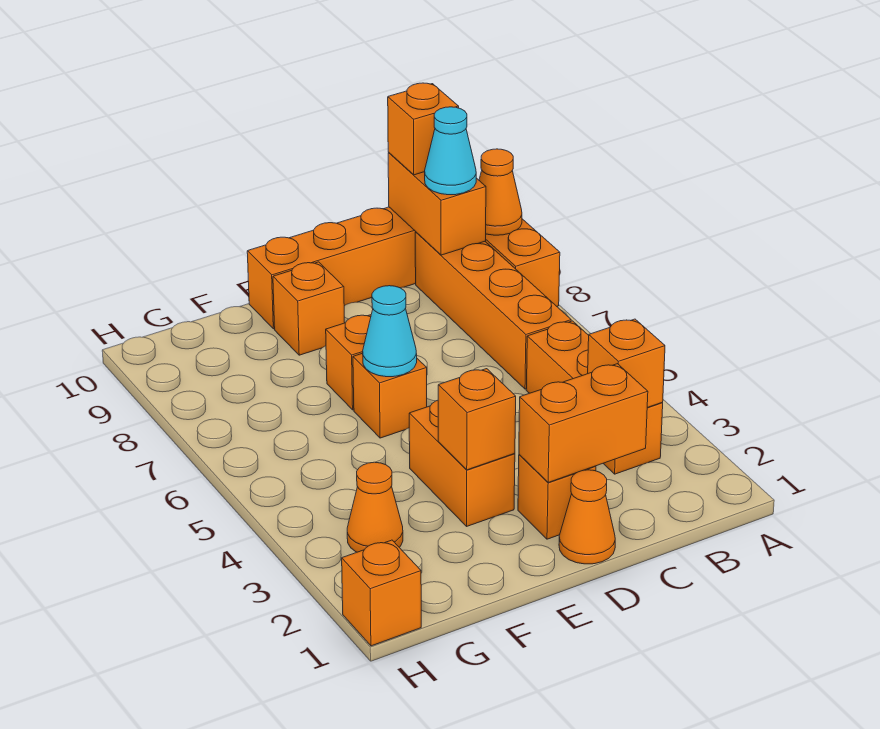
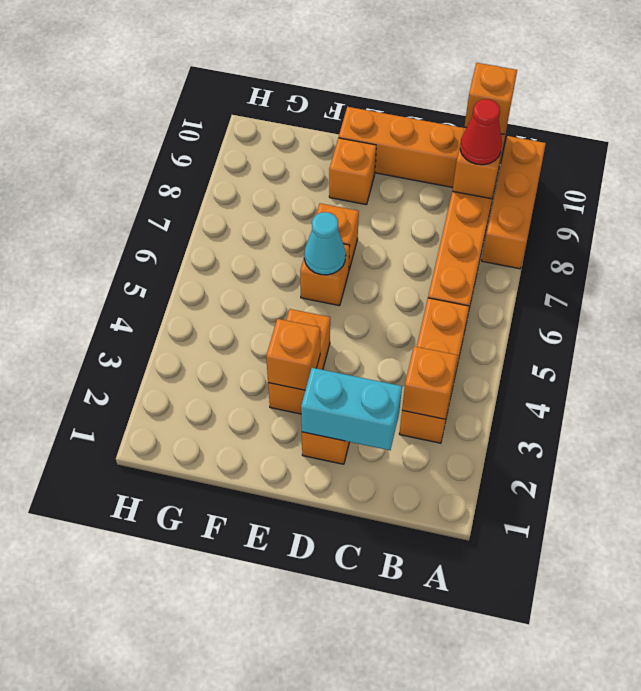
orange 1x1 cone [479,149,522,235] -> none
cyan 1x1 cone [425,107,476,195] -> red 1x1 cone [460,99,502,165]
orange 1x2 brick [519,364,648,482] -> cyan 1x2 brick [301,368,402,450]
orange 1x1 cone [559,470,615,564] -> none
orange 1x1 cone [347,462,403,552] -> none
orange 1x1 brick [342,540,421,646] -> none

